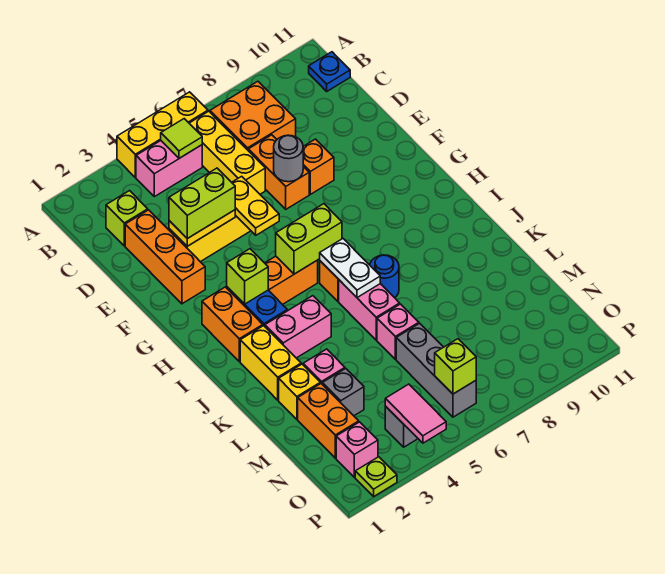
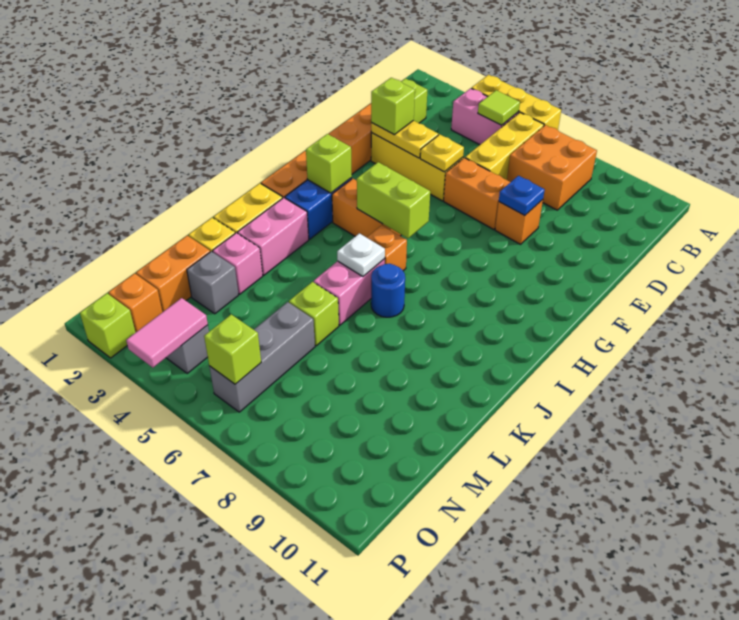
blue 1x1 plate [309,52,350,91] -> blue 1x1 plate moved to [499,176,545,216]
orange 1x2 brick [248,135,309,209] -> orange 1x2 brick turned to [444,158,510,229]
lime 1x2 brick [169,168,235,239] -> lime 1x1 brick [371,78,415,135]
yellow 1x2 plate [232,176,279,235] -> yellow 1x1 plate [420,134,464,172]
grey 1x1 round brick [274,135,303,182] -> none
white 1x2 plate [320,239,380,298] -> white 1x1 plate [337,233,385,276]
pink 1x2 brick [265,296,331,358] -> pink 1x2 brick turned to [238,198,309,275]
pink 1x1 brick [377,304,419,359] -> lime 1x1 brick [289,282,339,346]
pink 1x1 brick [336,422,378,477] -> orange 1x1 brick [108,273,162,332]
lime 1x1 plate [355,457,397,496] -> lime 1x1 brick [80,293,136,358]

